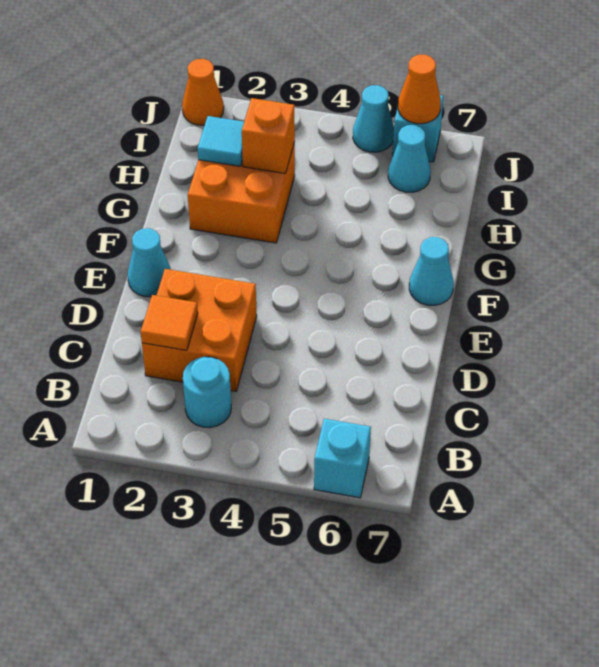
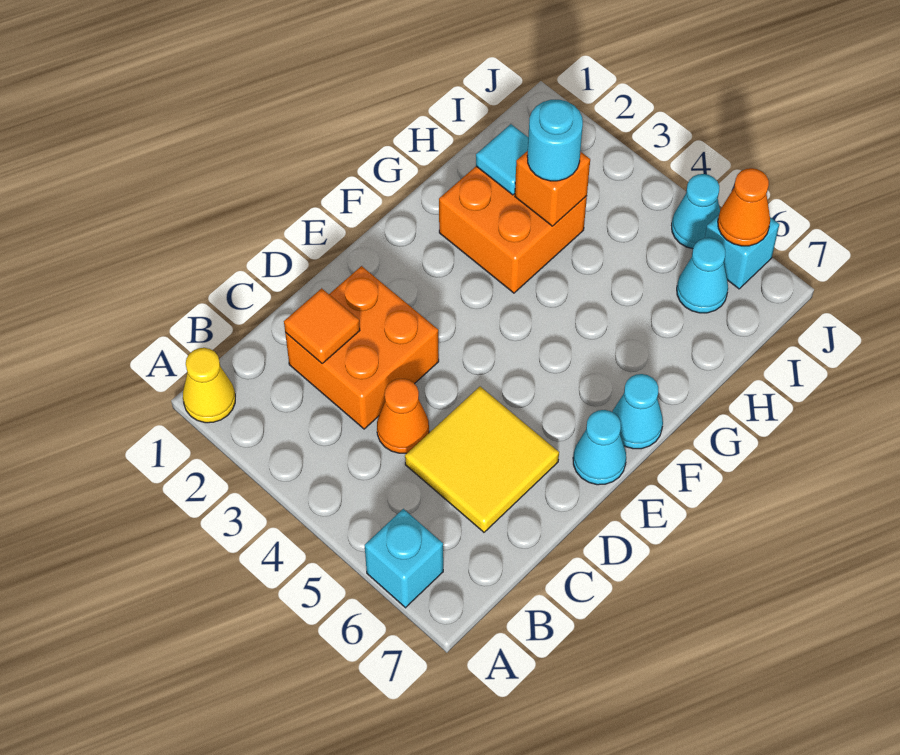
none -> yellow 1x1 cone [183,348,235,423]
cyan 1x1 round brick [183,357,231,428] -> cyan 1x1 round brick moved to [527,100,583,181]
none -> yellow 2x2 tile [405,387,559,532]
cyan 1x1 cone [128,228,171,297] -> cyan 1x1 cone moved to [573,410,626,485]
orange 1x1 cone [182,59,224,126] -> orange 1x1 cone moved to [377,379,429,453]

